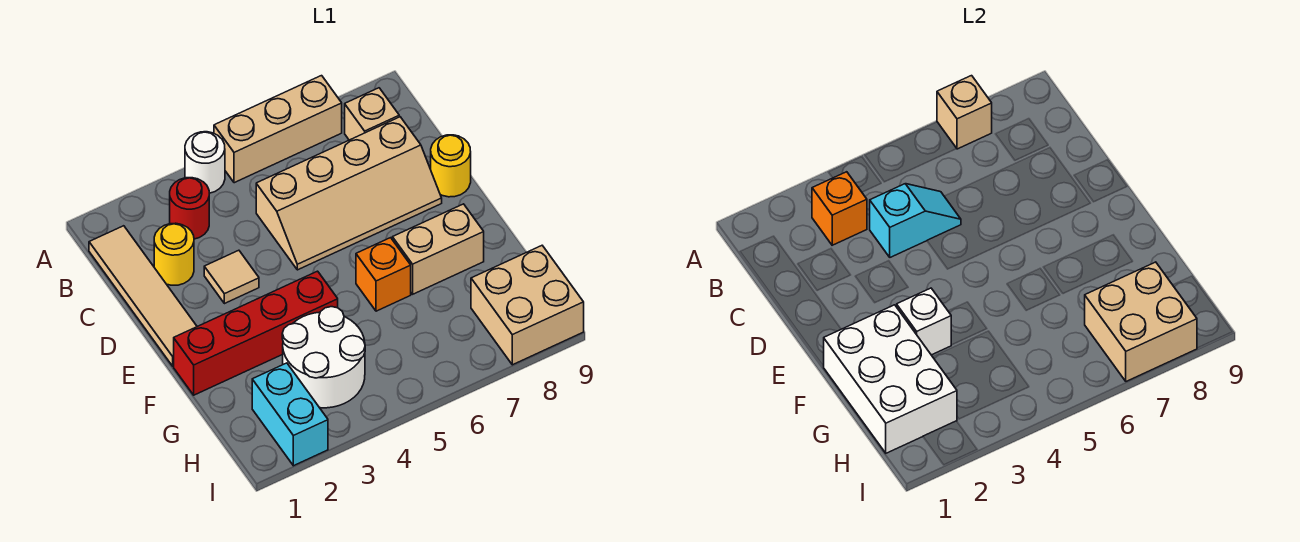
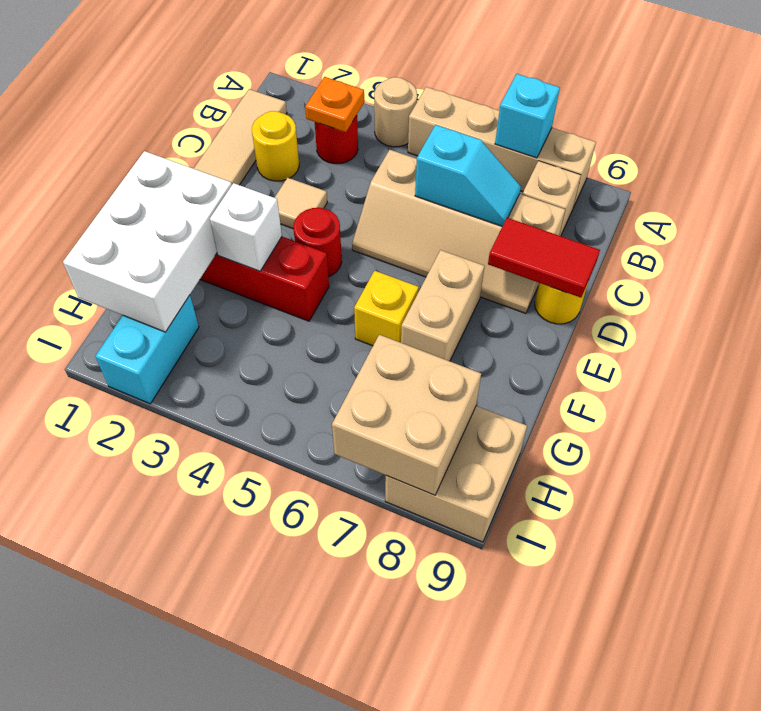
white 1x1 round brick [185,132,225,193] -> tan 1x1 round brick [374,77,417,147]
tan 1x3 brick [214,76,342,183] -> tan 1x4 brick [408,87,596,208]
tan 1x1 brick [937,76,992,149] -> cyan 1x1 brick [495,74,560,158]
orange 1x1 brick [812,172,867,245] -> orange 1x1 plate [305,77,364,132]
cyan 1x2 slope [870,184,961,257] -> cyan 1x2 slope moved to [415,125,521,226]
none -> red 1x2 tile [488,218,600,298]
none -> red 1x1 round brick [294,208,342,277]
orange 1x1 brick [356,238,411,311] -> yellow 1x1 brick [354,271,419,346]
tan 1x2 brick [392,204,484,294] -> tan 1x2 brick turned to [401,250,485,361]
white 2x2 round brick [282,307,365,408] -> none

